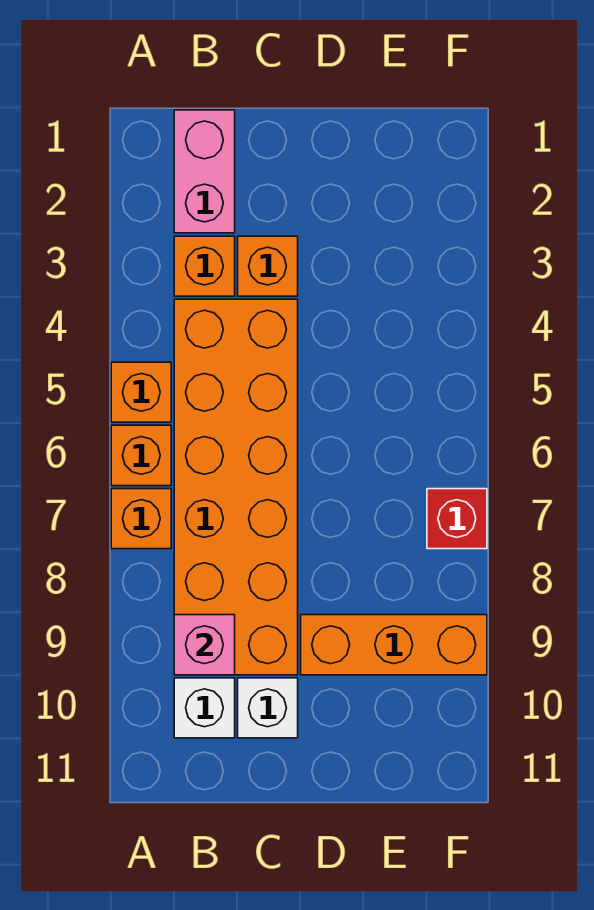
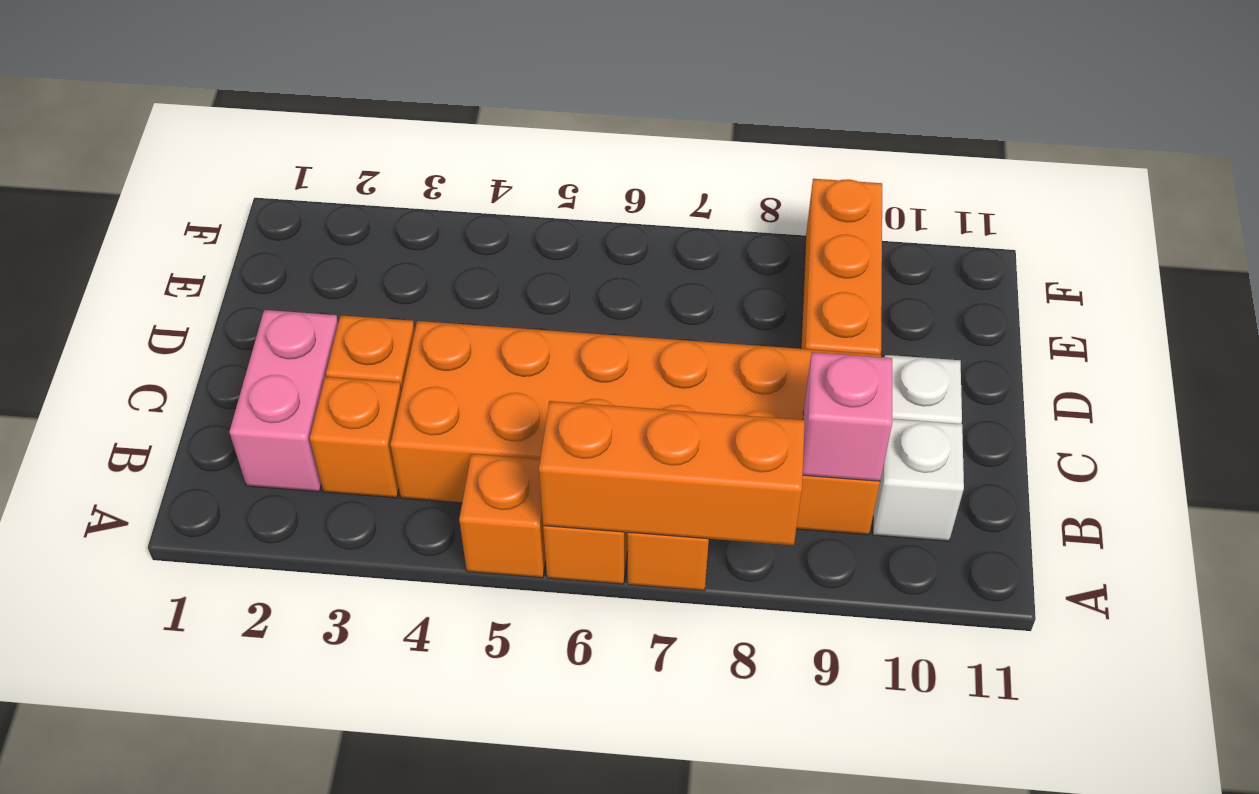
none -> orange 1x3 brick [539,401,805,545]
pink 1x2 brick [174,110,235,233] -> pink 1x2 brick turned to [229,310,338,492]
red 1x1 brick [427,489,487,549] -> none

